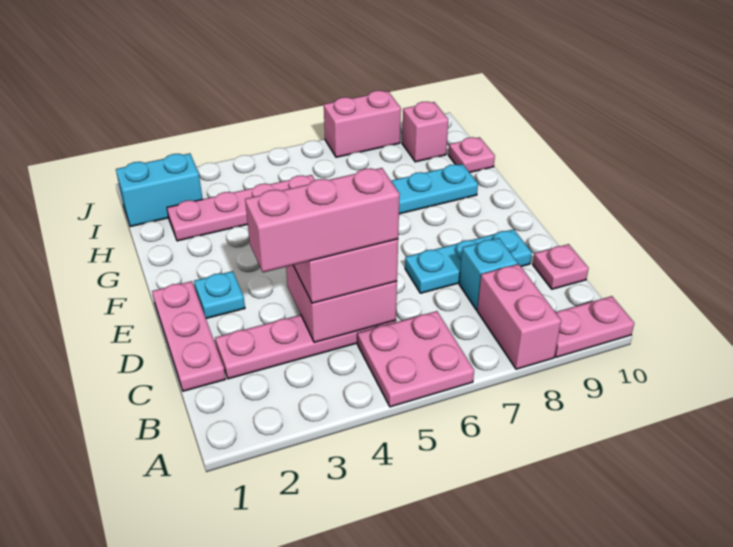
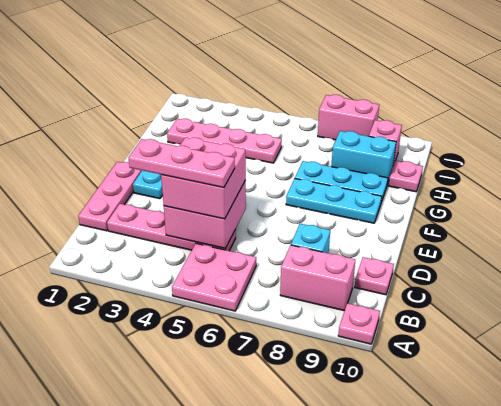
pink 1x2 brick [477,264,561,369] -> pink 1x2 brick turned to [280,245,355,311]
pink 1x2 plate [555,296,634,357] -> pink 1x1 plate [338,303,380,344]
pink 1x3 brick [245,168,400,272] -> pink 1x3 plate [128,139,235,188]
cyan 1x3 plate [405,229,532,293] -> cyan 1x3 plate moved to [286,179,382,223]
cyan 1x2 brick [116,153,202,227] -> cyan 1x2 brick moved to [331,131,396,184]

